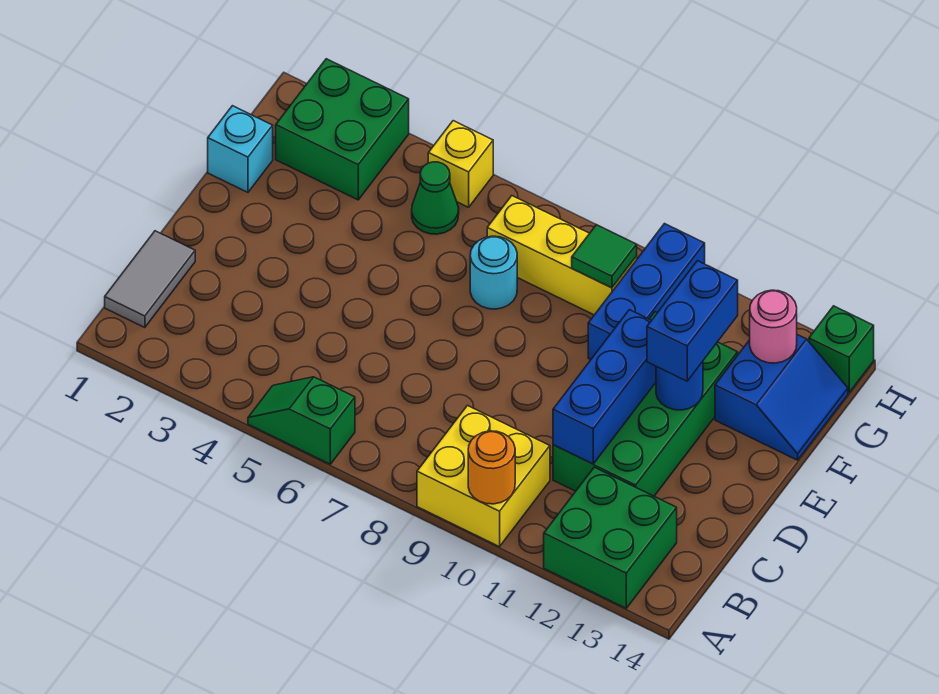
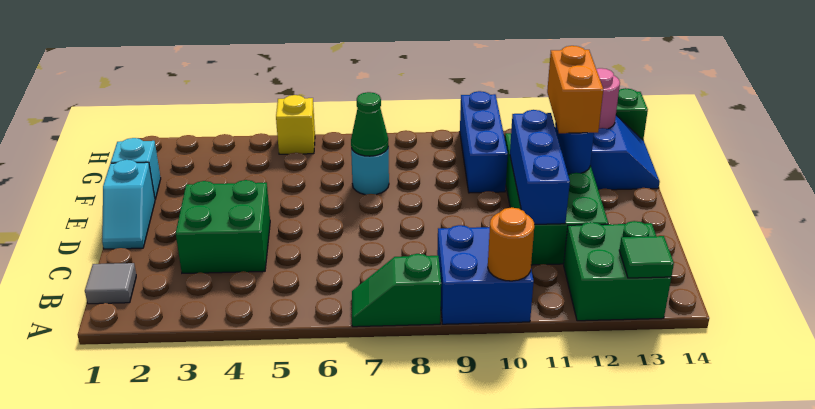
green 1x2 slope [248,377,355,464] -> green 1x2 slope moved to [352,254,441,327]
yellow 2x2 brick [417,406,550,547] -> blue 2x2 brick [437,225,534,324]
grey 1x2 tile [105,231,195,328] -> grey 1x1 tile [85,263,136,304]
none -> cyan 1x2 slope [102,160,155,249]
blue 1x2 brick [647,261,738,381] -> orange 1x2 brick [547,46,603,133]
green 2x2 brick [276,59,409,200] -> green 2x2 brick moved to [176,180,270,273]
green 1x1 cone [412,162,459,234] -> green 1x1 cone moved to [351,92,388,156]
yellow 1x3 brick [487,196,637,315] -> none
green 1x1 tile [572,225,637,288] -> green 1x1 tile moved to [619,236,674,278]

